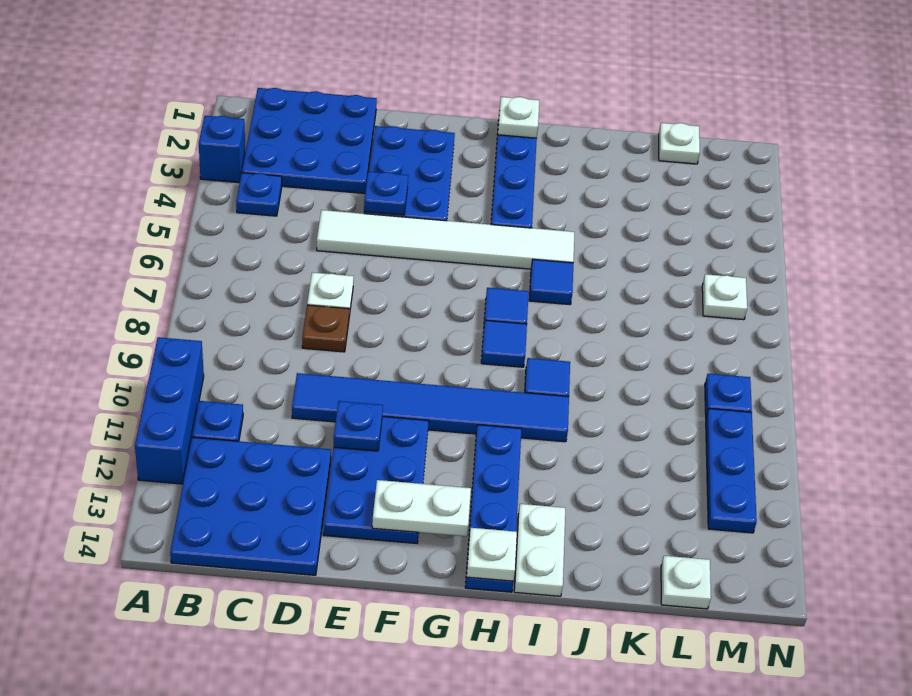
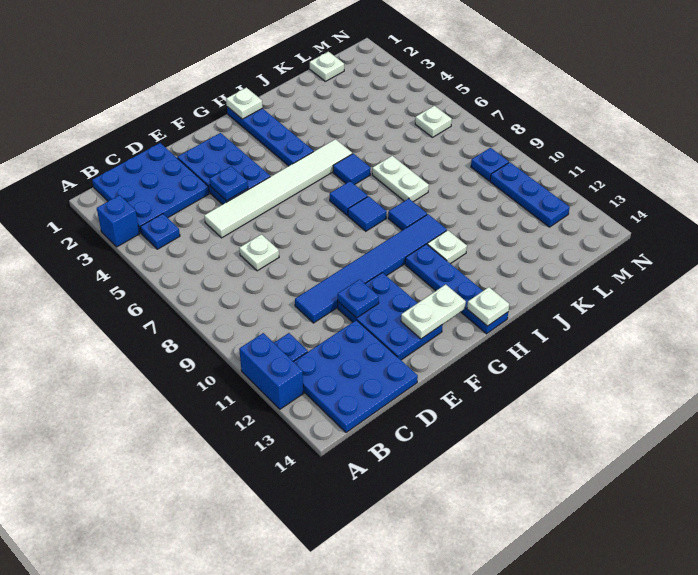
blue 1x3 brick [135,337,204,484] -> blue 1x2 brick [239,333,304,409]
brown 1x1 plate [302,305,349,352] -> none
white 1x2 plate [514,504,565,596] -> white 1x2 plate moved to [372,156,429,202]
white 1x1 plate [661,556,711,609] -> white 1x1 plate moved to [427,230,467,264]

